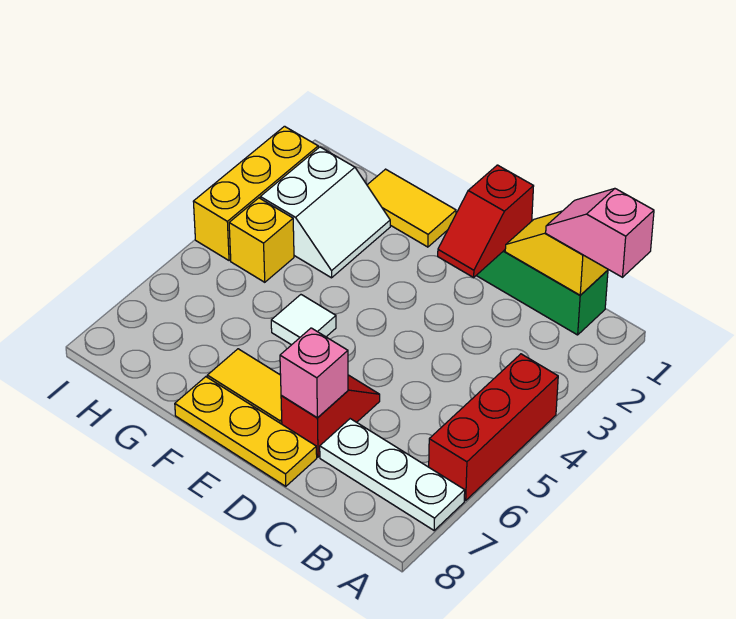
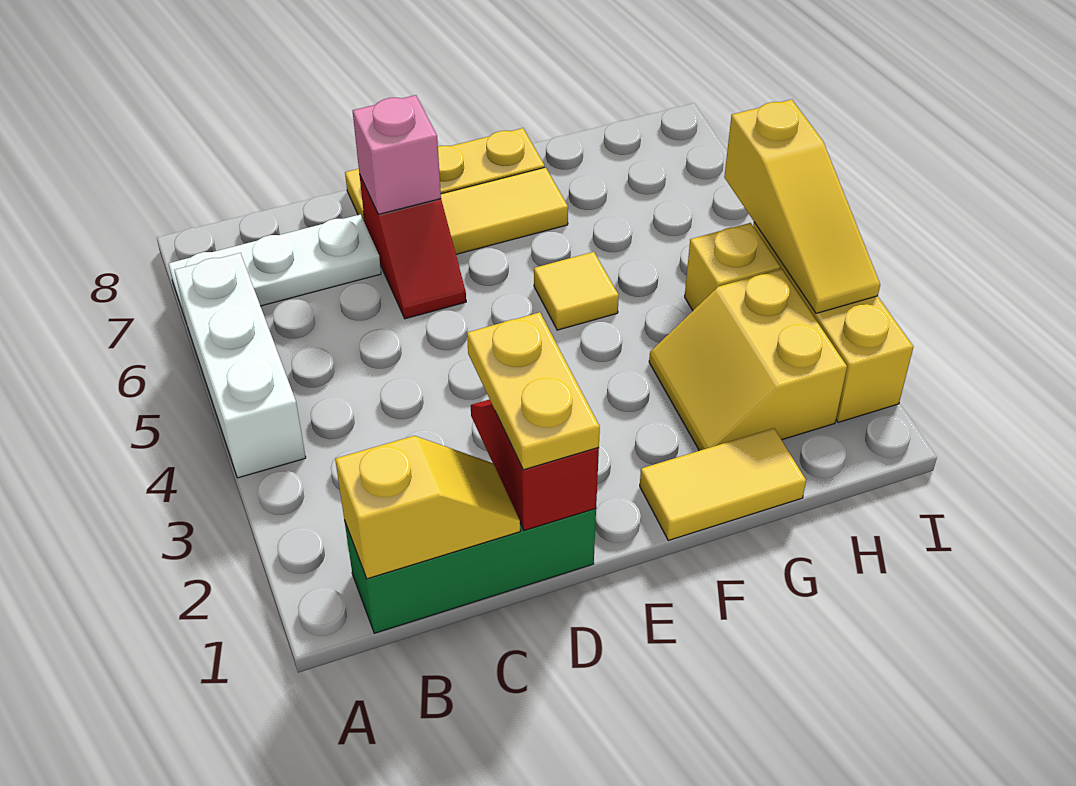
pink 1x2 slope [546,189,654,277] -> none
red 1x3 brick [429,354,558,500] -> white 1x3 brick [174,253,306,478]
none -> yellow 1x2 plate [467,312,600,470]
white 1x1 tile [271,295,336,345] -> yellow 1x1 tile [534,252,619,330]
white 2x2 slope [260,147,390,278] -> yellow 2x2 slope [649,269,847,451]
none -> yellow 1x3 slope [724,99,880,313]

